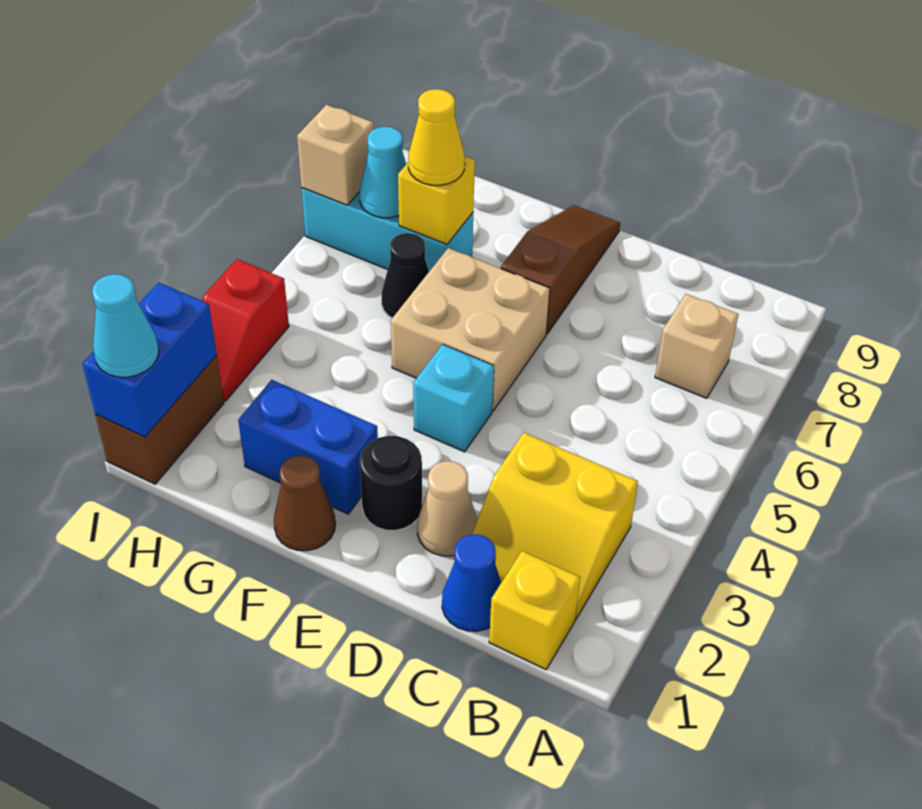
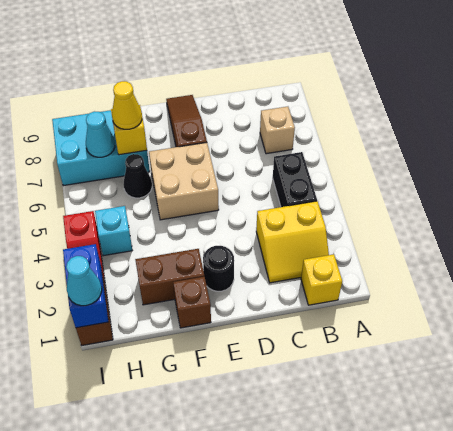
none -> black 1x2 brick [273,152,317,207]
blue 1x1 cone [442,534,501,631] -> none
tan 1x1 cone [417,461,477,556] -> none
cyan 1x1 brick [413,344,494,452] -> cyan 1x1 brick moved to [95,206,132,256]
brown 1x1 cone [274,456,335,551] -> brown 1x1 brick [173,277,211,328]
blue 1x2 brick [238,380,378,514] -> brown 1x2 brick [135,249,204,305]
cyan 1x3 brick [302,188,473,271] -> cyan 2x3 brick [52,110,150,186]
tan 1x1 brick [297,105,373,205] -> none

